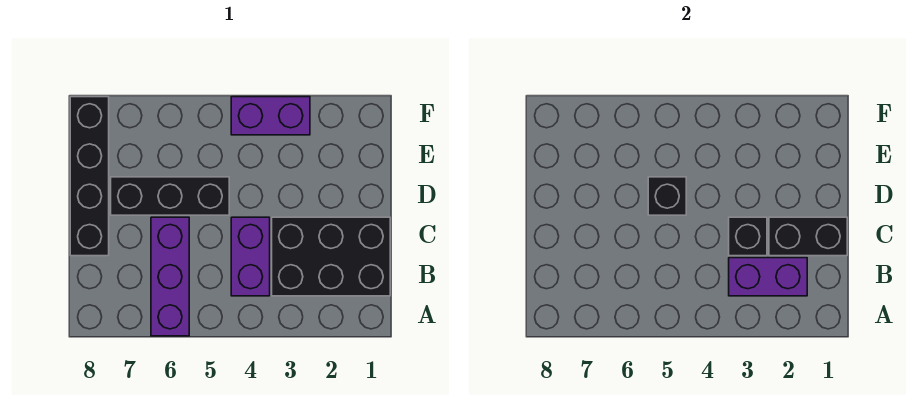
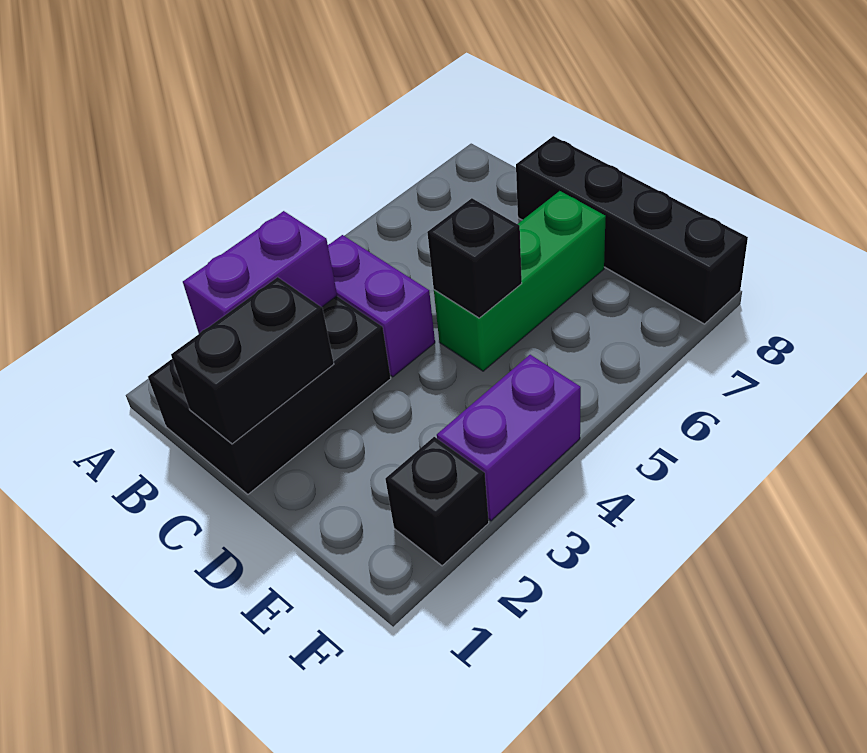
purple 1x3 brick [151,217,189,336] -> none
black 1x1 brick [729,217,767,256] -> black 1x1 brick moved to [385,437,489,566]
black 1x3 brick [111,177,229,215] -> green 1x3 brick [434,191,606,371]

